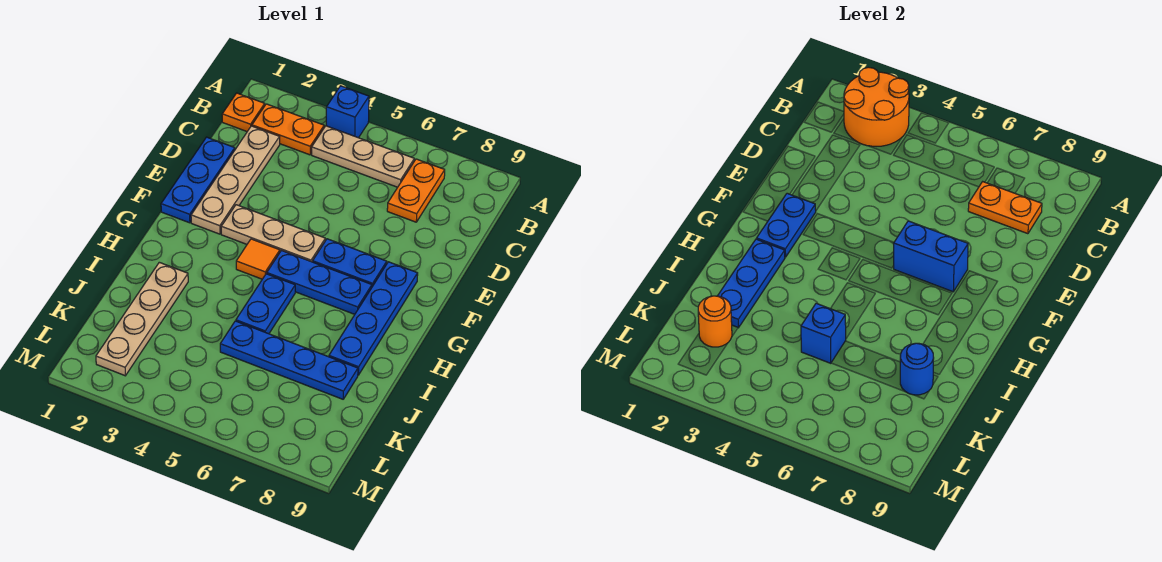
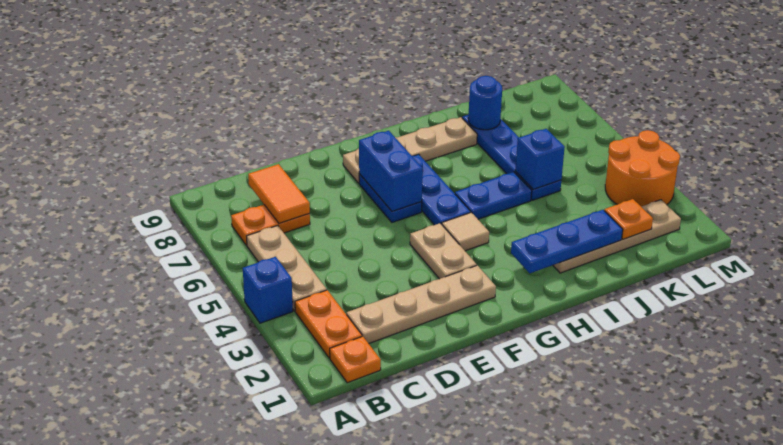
orange 2x2 round brick [844,67,909,146] -> orange 2x2 round brick moved to [605,130,680,206]
orange 1x2 plate [968,182,1042,234] -> orange 1x2 tile [248,164,310,223]
blue 1x3 plate [161,137,235,223] -> none
blue 1x2 plate [757,193,816,257] -> none
tan 1x3 plate [221,205,325,262] -> tan 1x2 plate [410,223,477,279]
blue 1x4 plate [329,262,418,375] -> tan 1x4 plate [343,117,477,183]
orange 1x1 tile [236,239,280,279] -> tan 1x1 tile [442,212,489,251]
orange 1x1 round brick [698,296,732,347] -> orange 1x1 plate [604,199,653,239]

